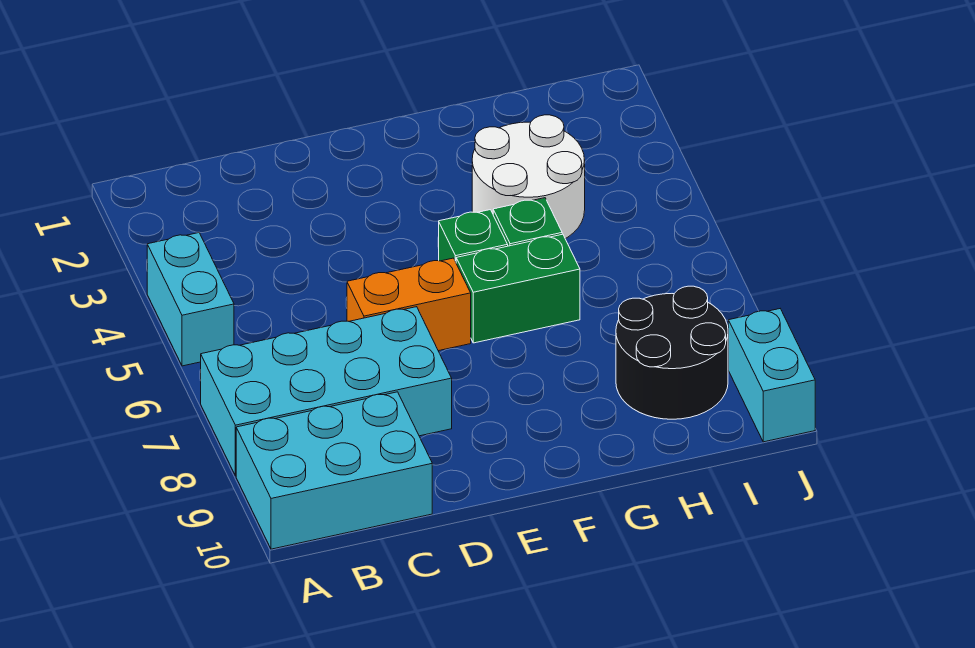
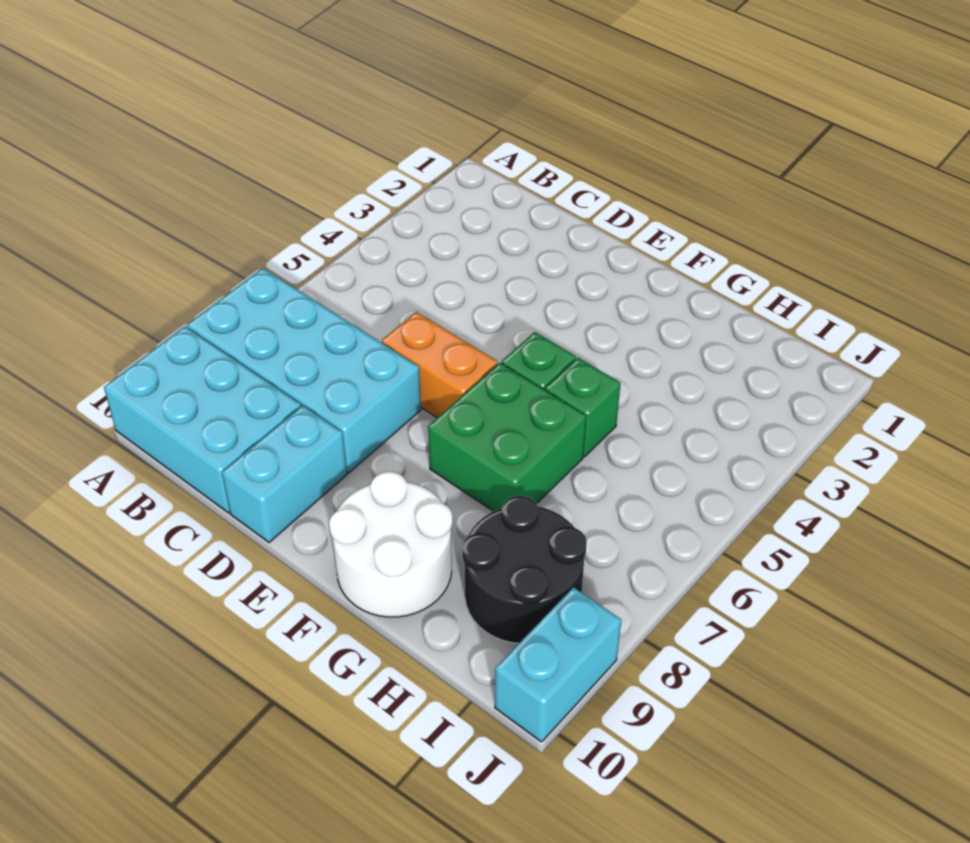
cyan 1x2 brick [147,233,234,366] -> cyan 1x2 brick moved to [222,405,347,543]
green 1x2 brick [456,234,580,343] -> green 2x2 brick [428,363,586,511]
white 2x2 round brick [472,115,585,239] -> white 2x2 round brick moved to [329,471,453,617]

